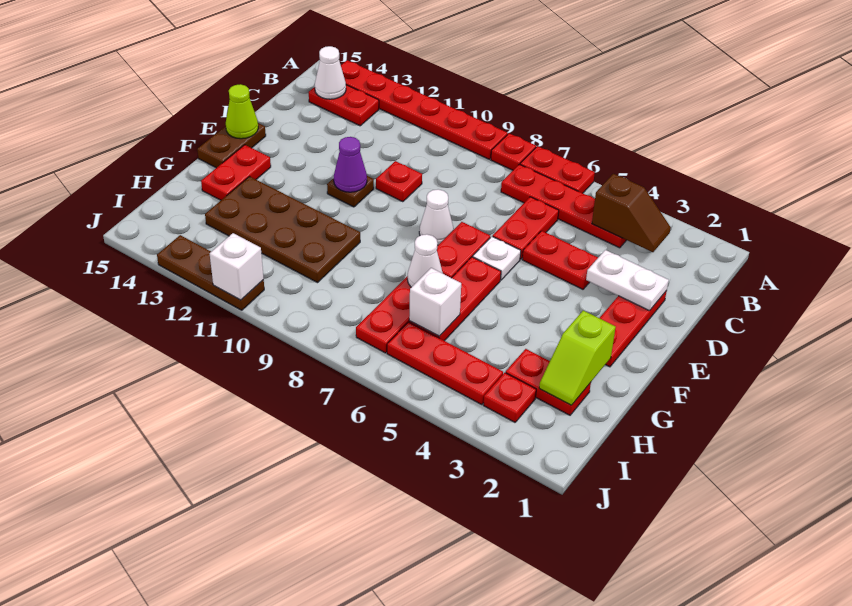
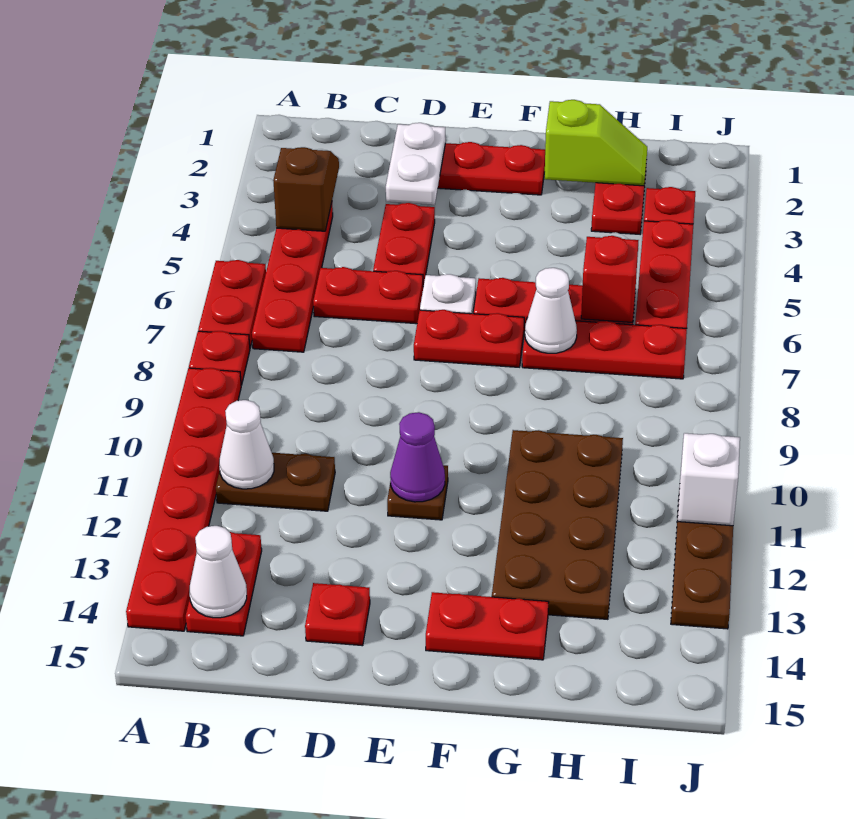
red 1x1 plate [376,161,422,202] -> red 1x1 plate moved to [305,583,370,646]
white 1x1 cone [419,189,454,245] -> white 1x1 cone moved to [219,400,274,489]
brown 1x2 plate [197,123,266,168] -> brown 1x2 plate moved to [216,453,335,511]
lime 1x1 cone [226,84,258,139] -> none
white 1x1 brick [409,268,461,336] -> red 1x1 brick [581,236,639,323]

